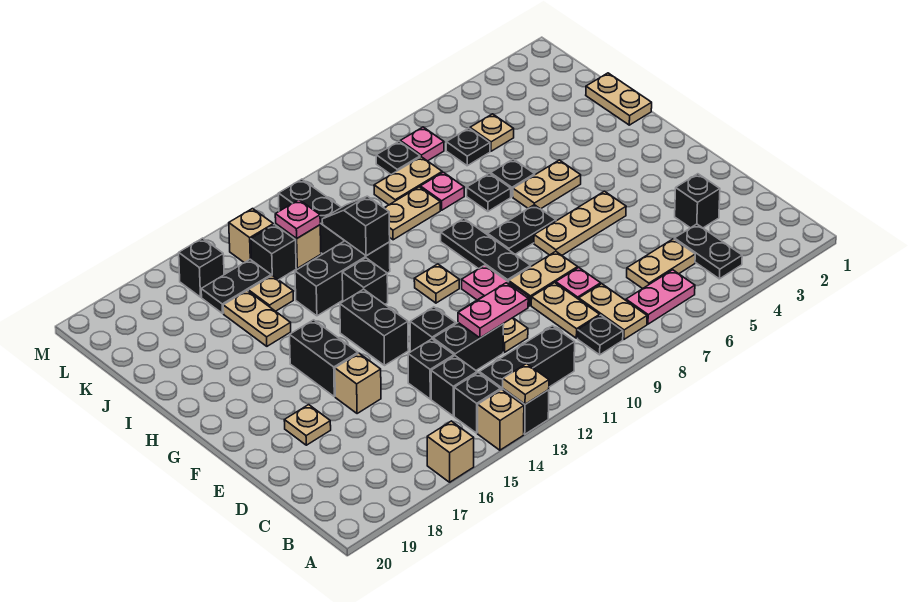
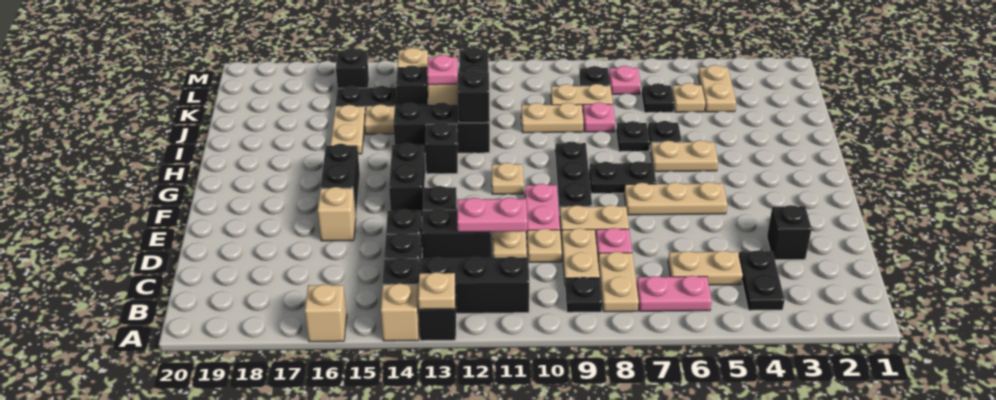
tan 1x1 plate [284,405,331,445] -> tan 1x1 plate moved to [527,229,562,262]
tan 1x2 plate [586,73,652,125] -> tan 1x2 plate moved to [698,65,736,112]

